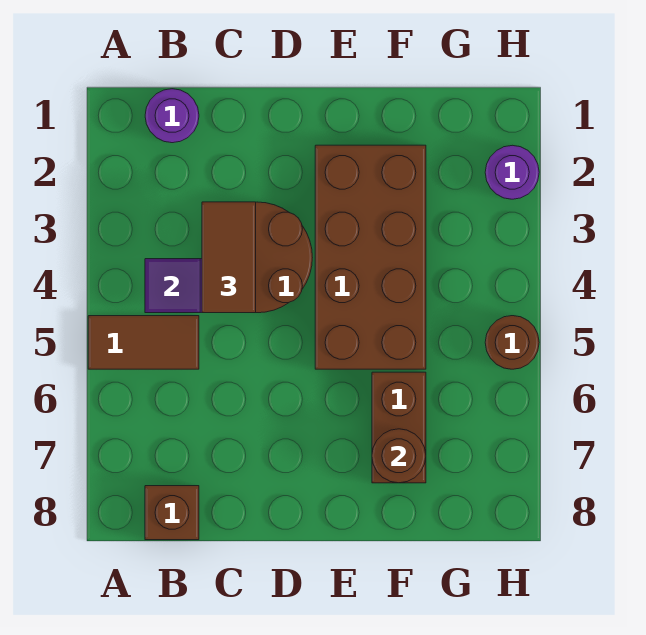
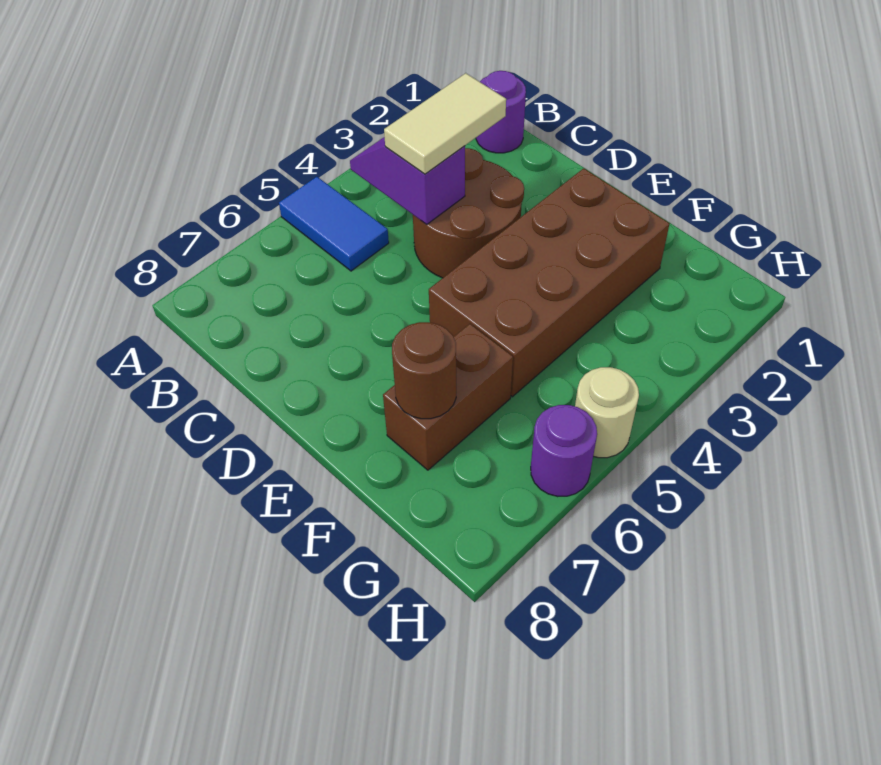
brown 1x2 tile [88,316,199,369] -> blue 1x2 tile [279,177,389,271]
brown 1x1 brick [145,486,199,540] -> none
brown 1x2 tile [202,202,256,313] -> tan 1x2 tile [384,73,506,174]
purple 1x1 round brick [485,145,539,199] -> purple 1x1 round brick moved to [531,405,597,497]
brown 1x1 round brick [485,316,539,369] -> tan 1x1 round brick [575,367,639,458]

